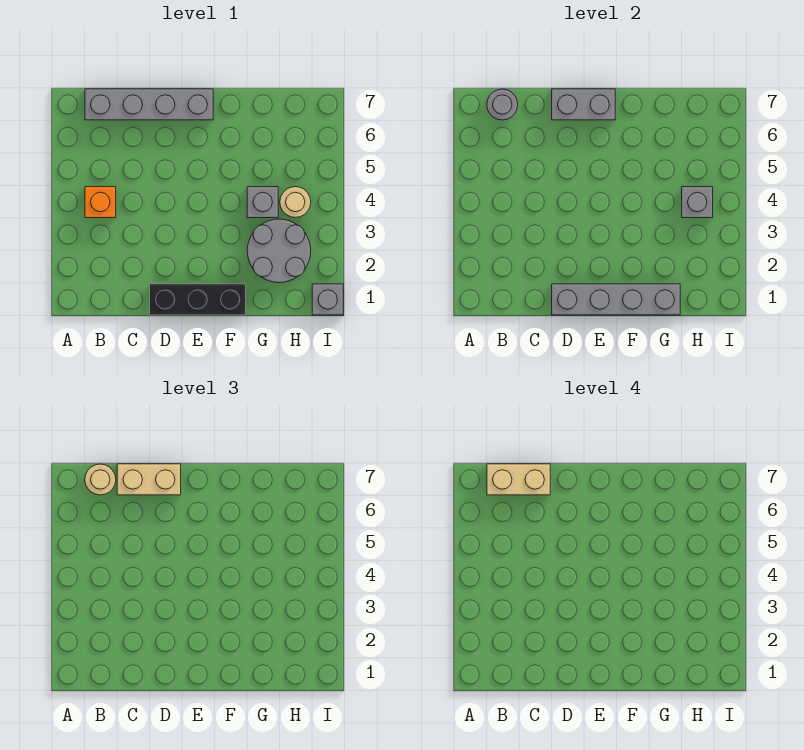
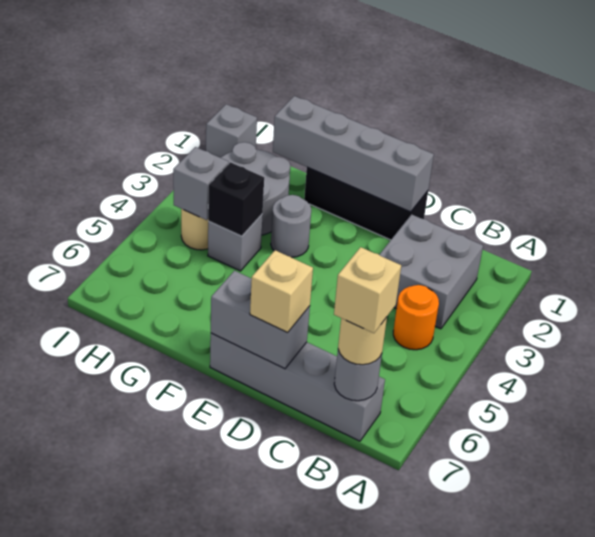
none -> grey 2x2 brick [379,214,483,329]
orange 1x1 brick [85,187,116,218] -> orange 1x1 round brick [393,285,439,350]
tan 1x2 brick [487,464,550,495] -> tan 1x1 brick [334,247,401,333]
tan 1x2 brick [117,464,181,495] -> tan 1x1 brick [250,250,313,333]
none -> grey 1x1 round brick [271,195,311,258]
none -> black 1x1 brick [208,162,264,236]

